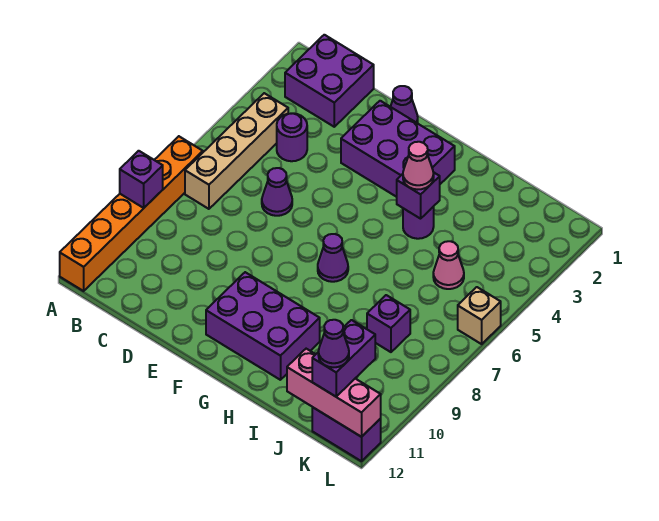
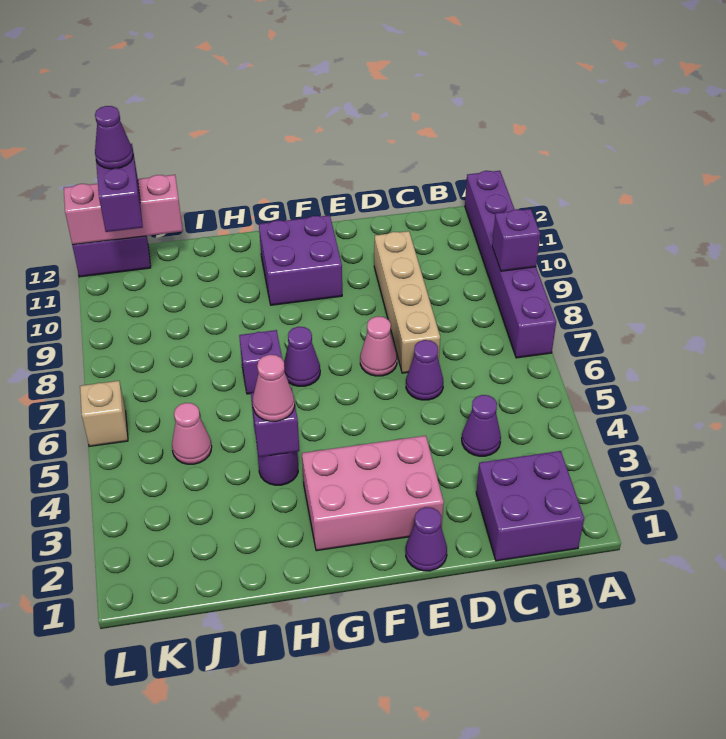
orange 1x6 brick [60,136,203,291] -> purple 1x6 brick [465,171,556,358]
tan 1x4 brick [185,93,288,209] -> tan 1x4 brick moved to [374,231,440,373]
purple 1x1 round brick [277,113,307,161] -> purple 1x1 cone [462,395,501,456]
purple 2x3 brick [341,101,455,197] -> pink 2x3 brick [302,436,444,551]
none -> pink 1x1 cone [360,316,397,376]
purple 2x3 brick [206,272,320,380] -> purple 2x2 brick [259,215,342,305]
purple 1x1 brick [367,295,410,352] -> purple 1x1 brick moved to [239,330,282,394]

